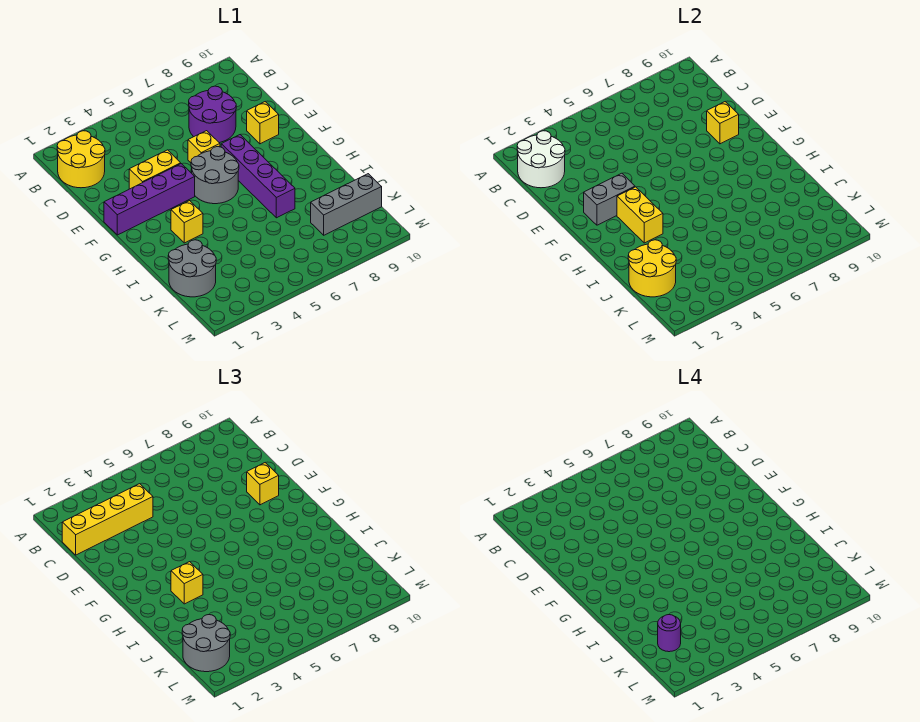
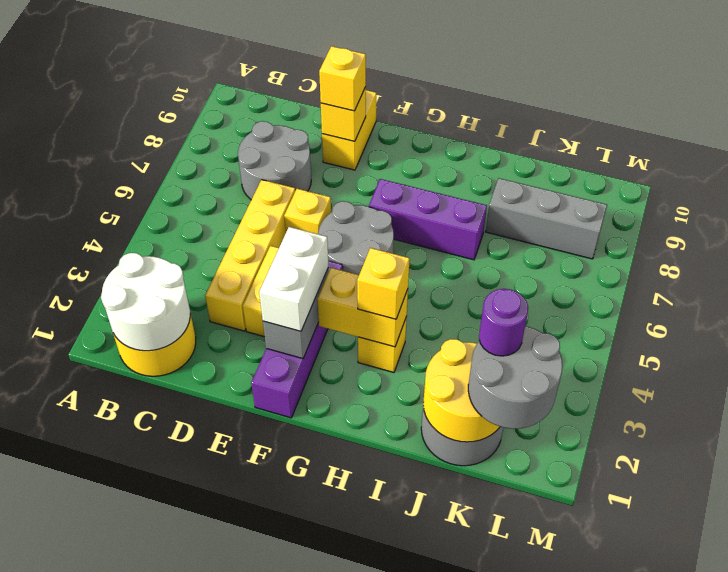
yellow 1x4 brick [62,484,153,555] -> yellow 1x4 brick moved to [205,180,295,331]
purple 2x2 round brick [189,86,236,143] -> grey 2x2 round brick [238,121,311,200]
yellow 1x1 brick [247,102,279,144] -> yellow 1x2 brick [322,90,376,170]
none -> white 1x2 brick [259,227,328,331]
purple 1x4 brick [221,135,295,218] -> purple 1x3 brick [369,179,487,260]
grey 1x3 brick [311,174,382,235] -> grey 1x3 brick turned to [486,178,607,259]

